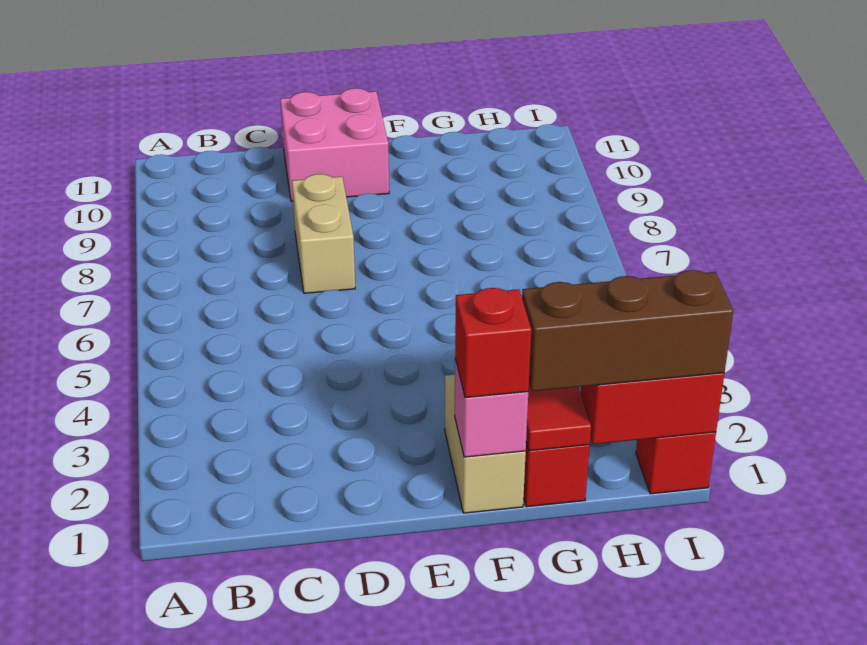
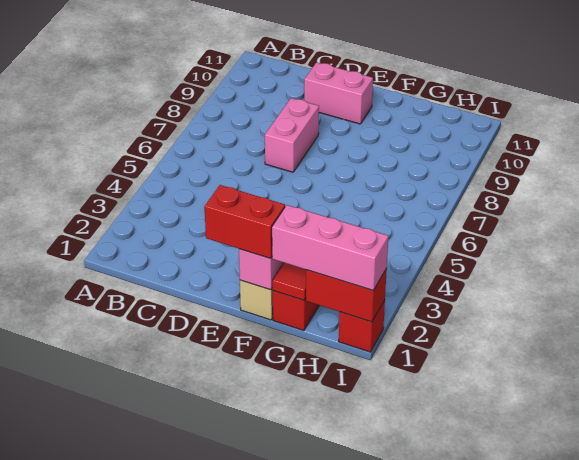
tan 1x2 brick [292,174,355,293] -> pink 1x2 brick [265,98,319,172]
pink 2x2 brick [280,88,389,202] -> pink 1x2 brick [304,62,373,124]
red 1x1 brick [455,288,531,398] -> red 1x2 brick [204,185,285,258]
brown 1x3 brick [522,270,733,391] -> pink 1x3 brick [272,205,388,290]

